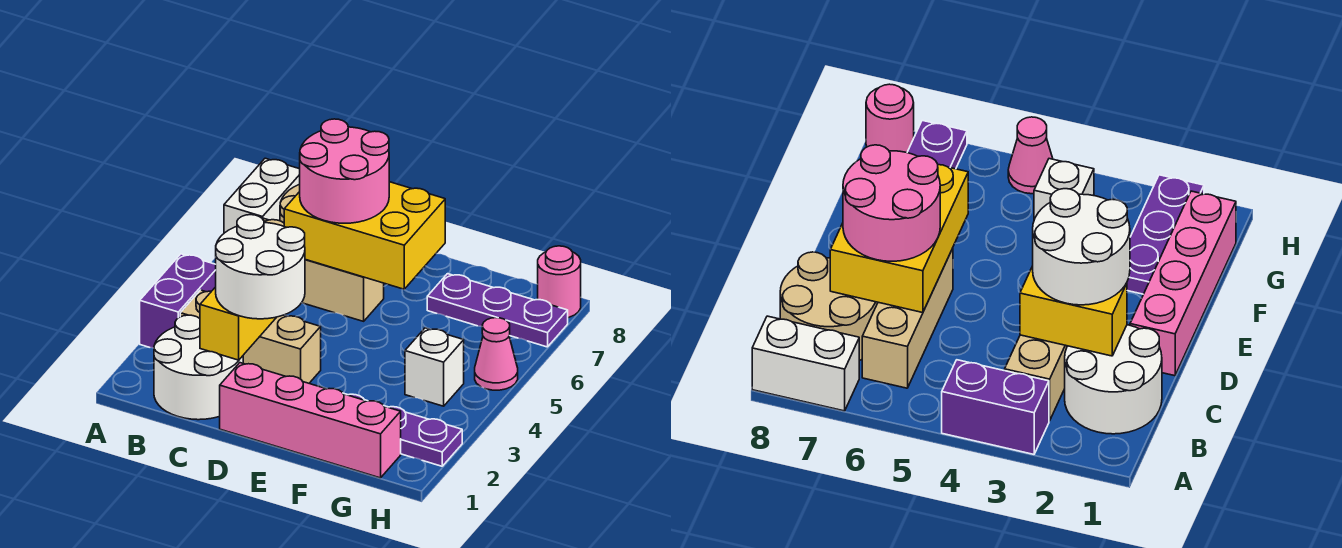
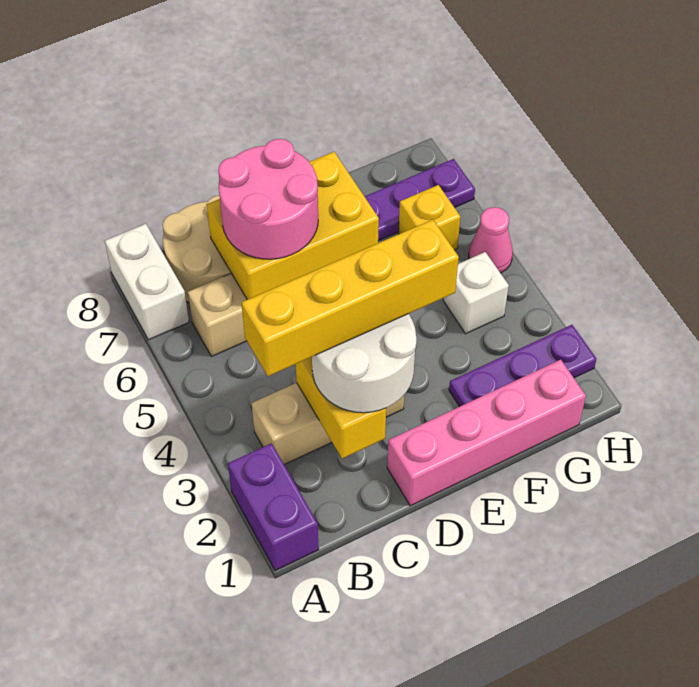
purple 1x2 brick [140,254,216,348] -> purple 1x2 brick moved to [228,443,319,571]
white 2x2 round brick [154,315,243,420] -> none
none -> yellow 1x4 brick [242,220,459,376]
none -> yellow 1x1 brick [398,185,460,250]
pink 1x1 round brick [538,246,581,318] -> none

